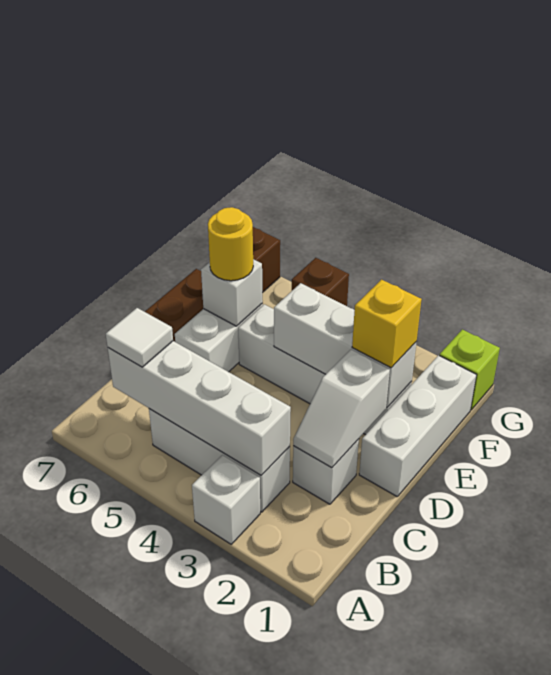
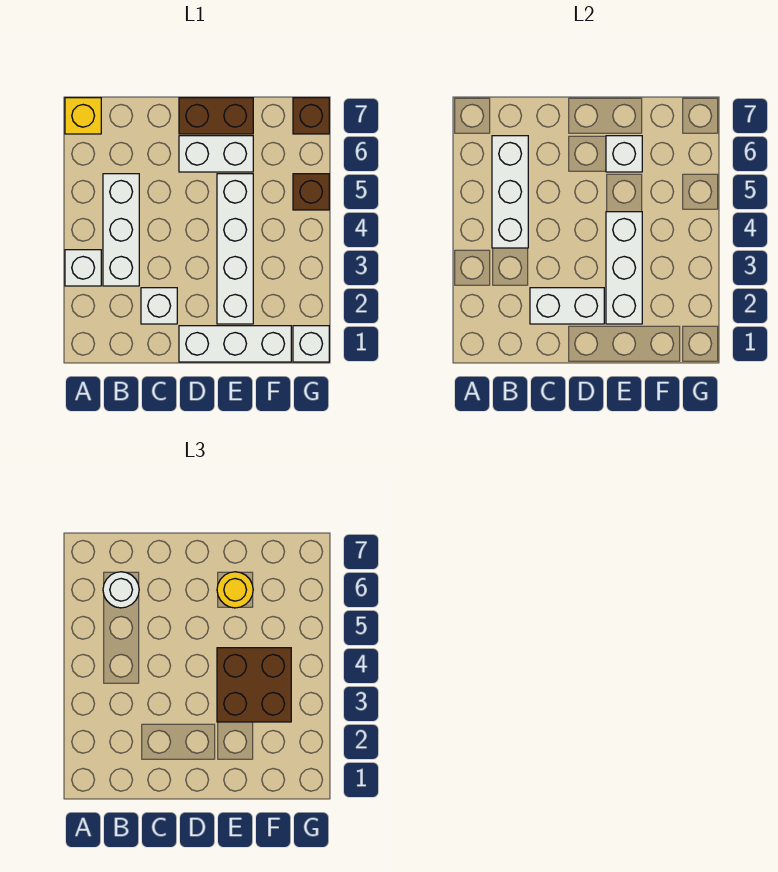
white 1x4 brick [108,341,291,475] -> white 1x3 brick [492,136,528,248]
white 1x1 tile [106,308,173,367] -> white 1x1 round brick [103,572,139,608]
white 1x2 slope [293,350,390,468] -> white 1x2 brick [530,288,604,324]
yellow 1x1 brick [352,280,422,368] -> yellow 1x1 brick moved to [65,98,101,134]
none -> brown 2x2 brick [217,648,291,722]
lime 1x1 brick [439,330,500,410] -> white 1x1 brick [293,326,329,362]

